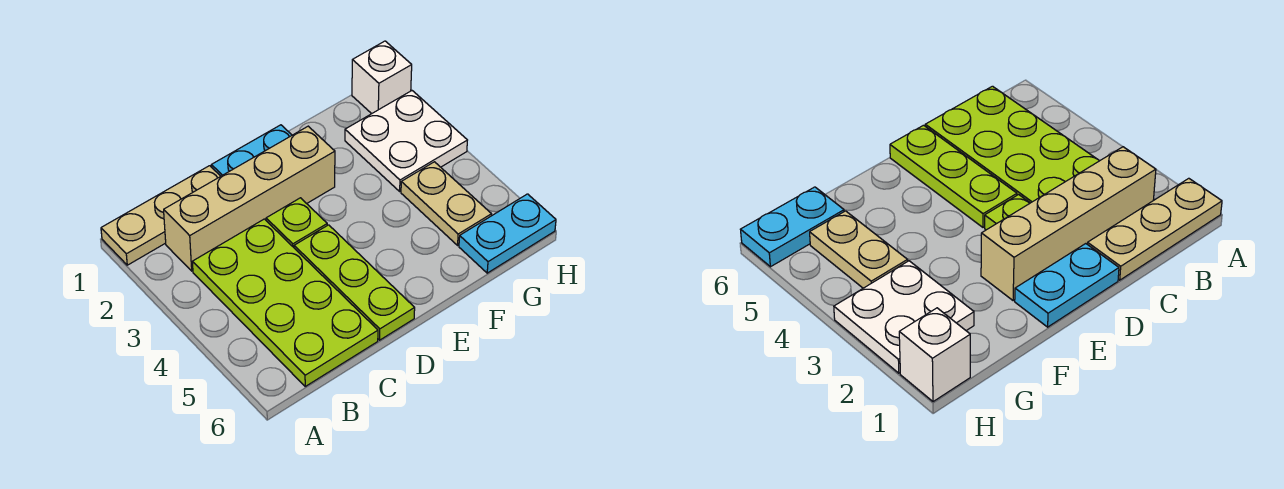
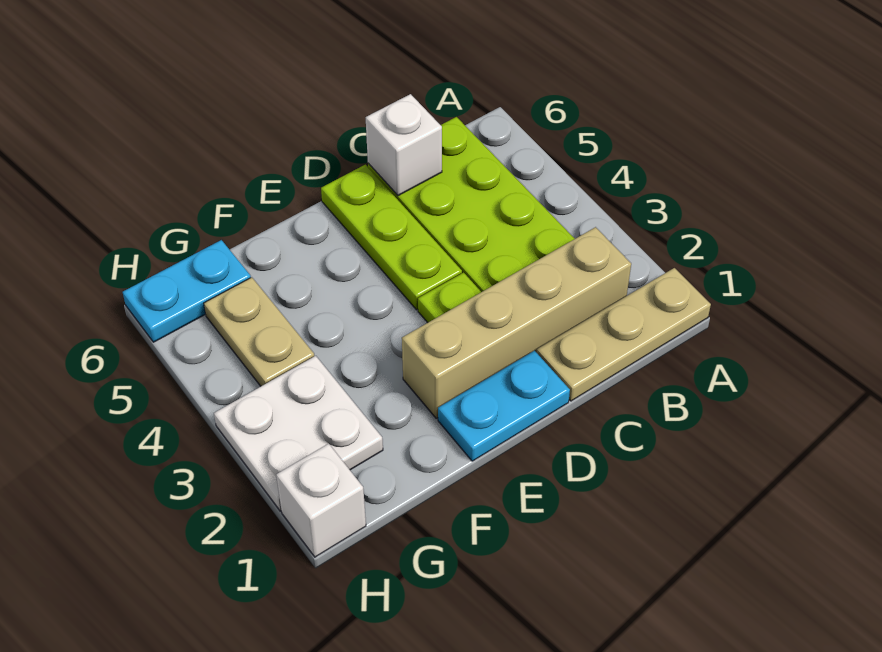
none -> white 1x1 brick [366,94,442,196]

